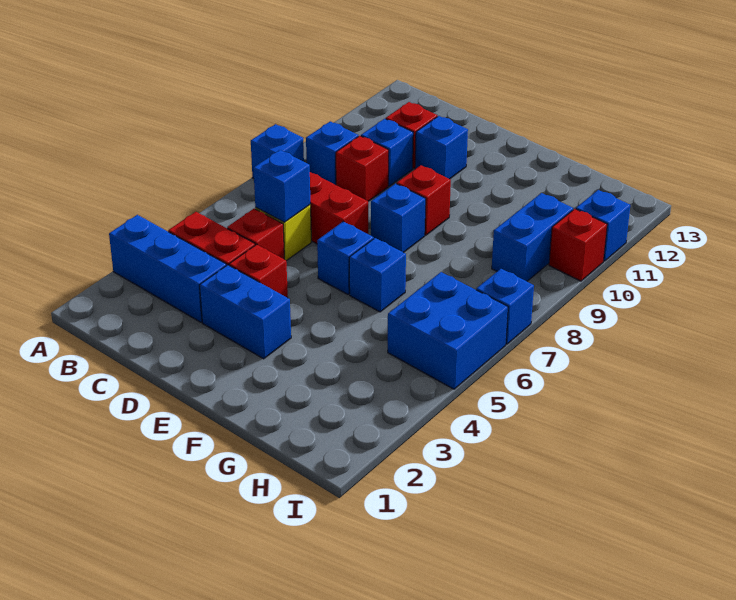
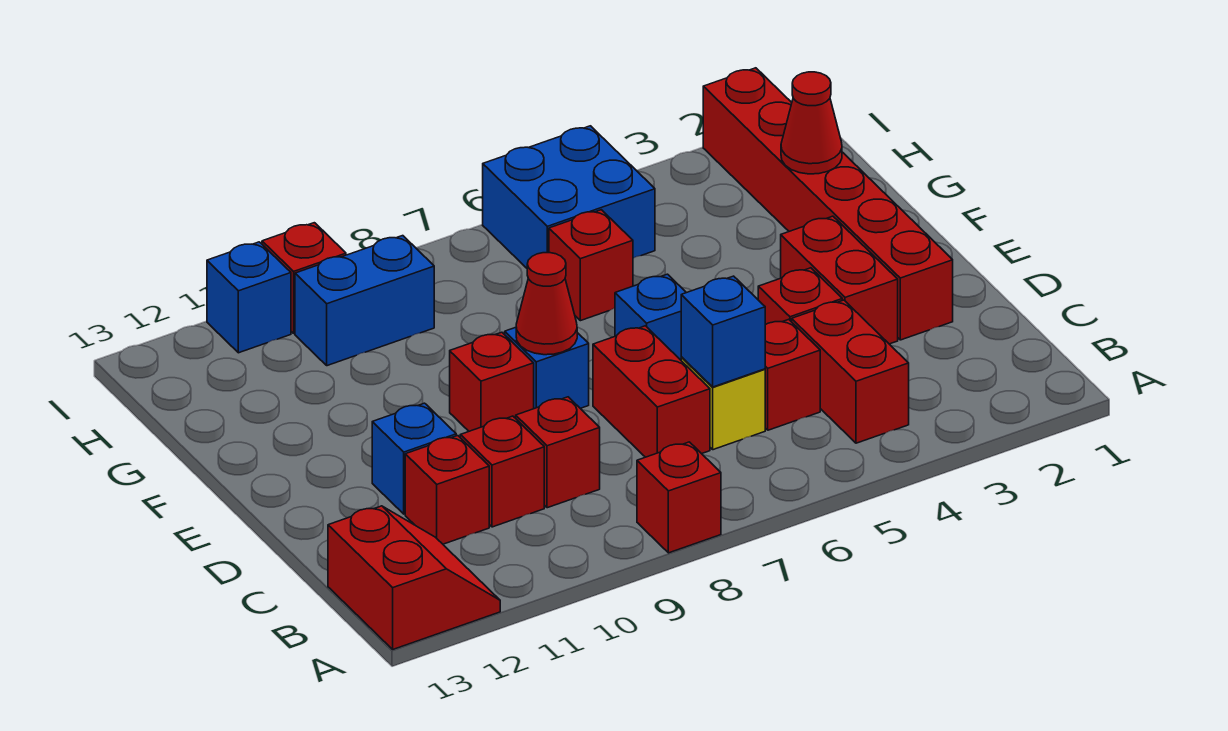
blue 1x3 brick [109,215,226,322] -> none
blue 1x1 brick [251,124,304,179] -> red 1x1 brick [637,442,721,553]
none -> red 2x2 slope [328,506,500,649]
blue 1x1 brick [306,121,358,185] -> none
blue 1x1 brick [361,119,413,186] -> red 1x1 brick [460,416,544,527]
none -> red 1x6 brick [703,68,953,340]
blue 1x2 brick [200,265,291,359] -> red 1x2 brick [781,216,898,344]
none -> red 1x1 cone [516,253,577,355]
blue 1x1 brick [349,238,406,312] -> none
none -> red 1x1 cone [781,72,842,174]
none -> red 1x1 brick [549,210,633,321]
blue 1x1 brick [476,269,534,344] -> none

